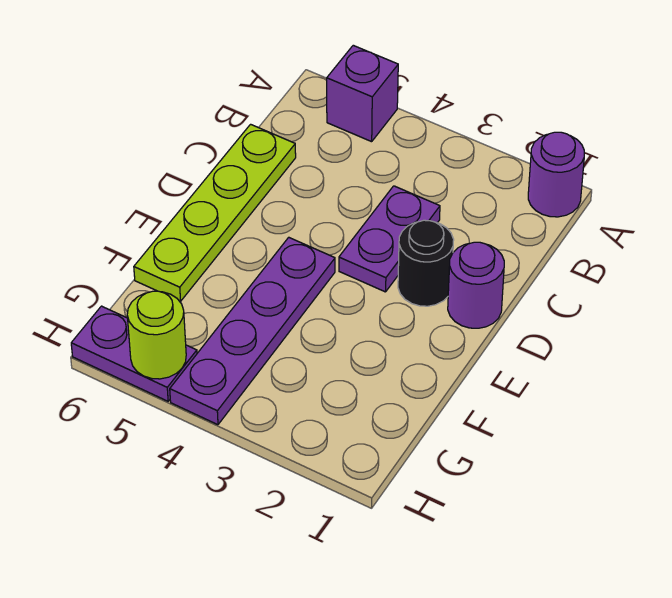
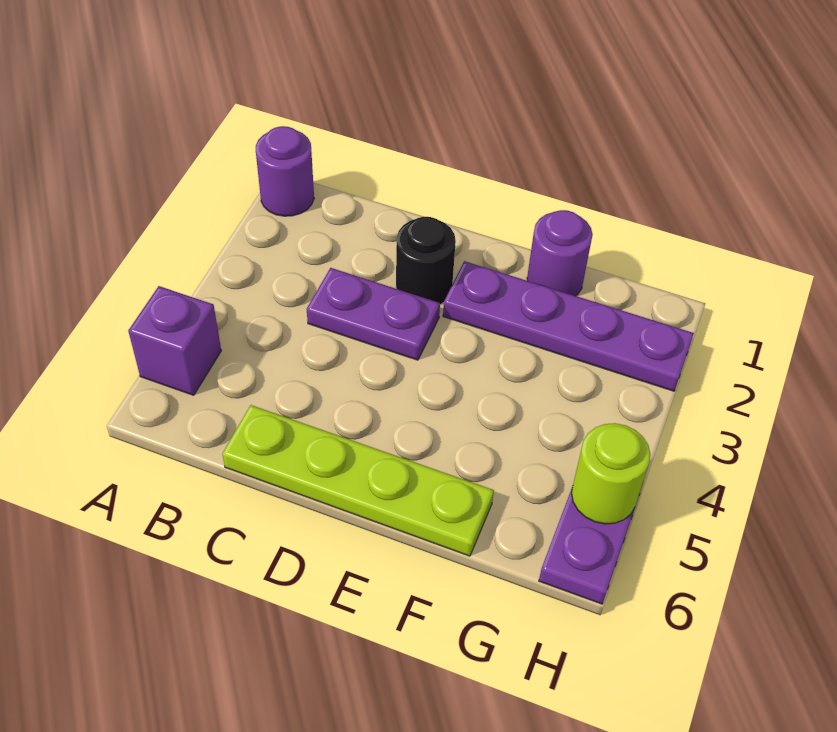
purple 1x1 round brick [448,242,504,328] -> purple 1x1 round brick moved to [527,210,593,296]
purple 1x4 plate [170,237,335,425] -> purple 1x4 plate moved to [443,261,694,391]

